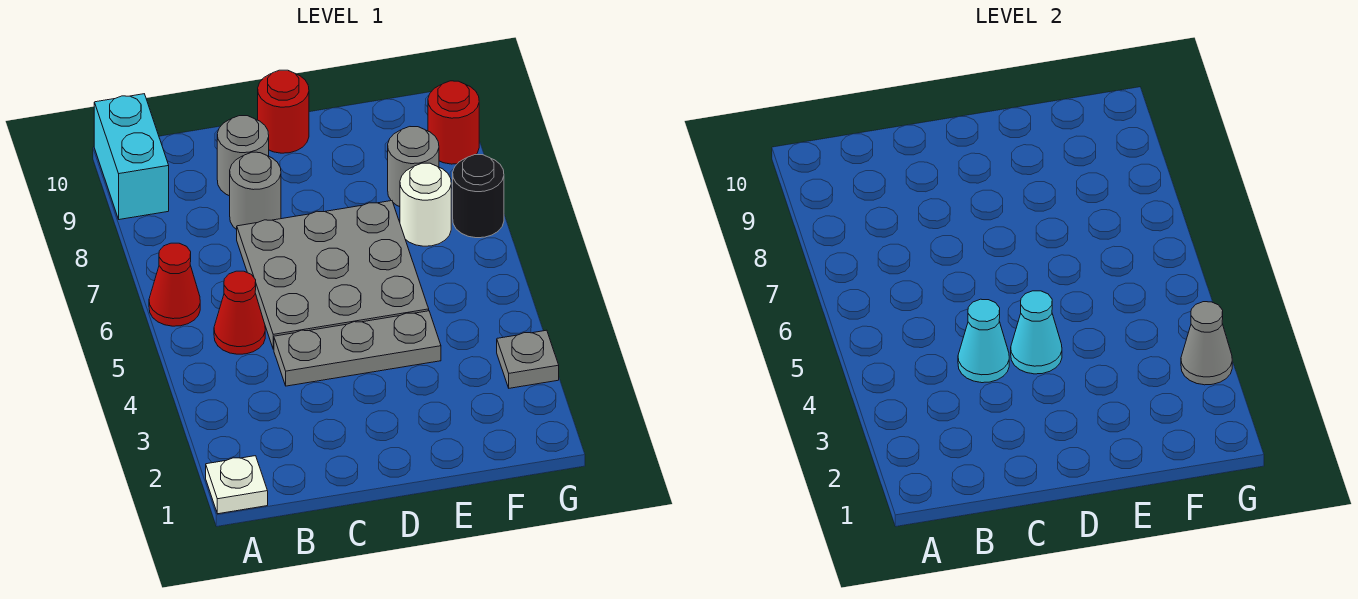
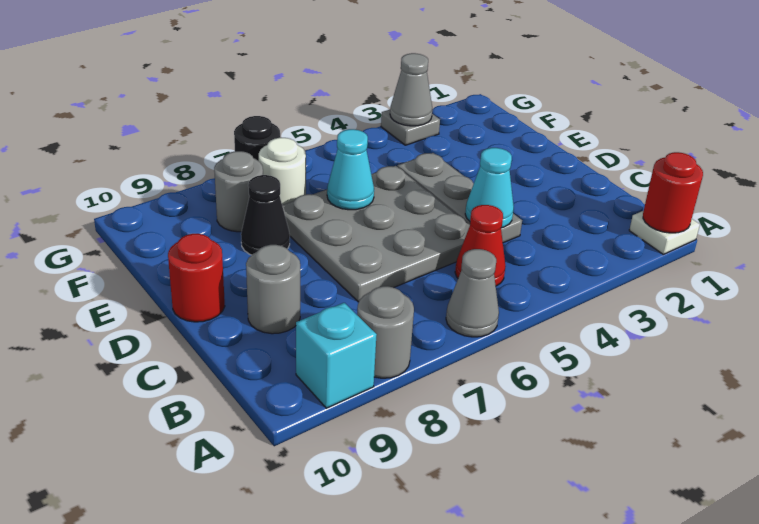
red 1x1 cone [149,243,200,326] -> grey 1x1 cone [446,249,499,337]
cyan 1x2 brick [94,94,169,220] -> cyan 1x1 brick [296,303,377,408]
grey 1x1 round brick [230,152,281,229] -> grey 1x1 round brick moved to [357,286,414,378]
cyan 1x1 cone [1011,291,1062,374] -> cyan 1x1 cone moved to [327,129,374,210]
none -> black 1x1 cone [241,175,290,255]
red 1x1 round brick [428,81,479,164] -> red 1x1 round brick moved to [643,152,703,233]

